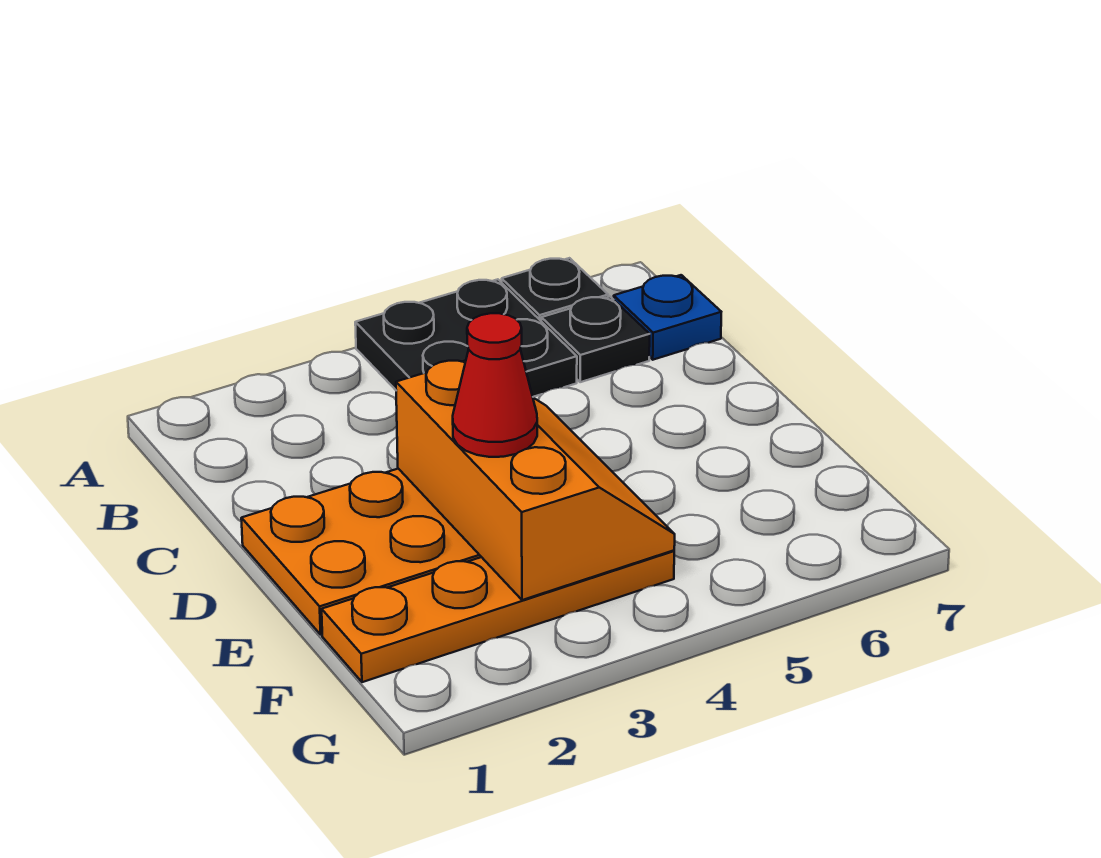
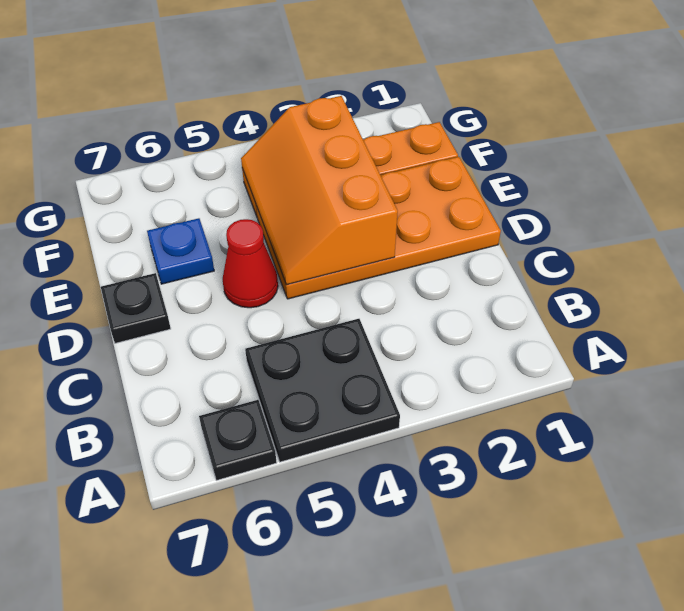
black 1x1 plate [541,297,650,382] -> black 1x1 plate moved to [101,273,171,343]
blue 1x1 plate [614,275,721,360] -> blue 1x1 plate moved to [147,218,214,284]
red 1x1 cone [453,313,537,457] -> red 1x1 cone moved to [223,219,278,308]

